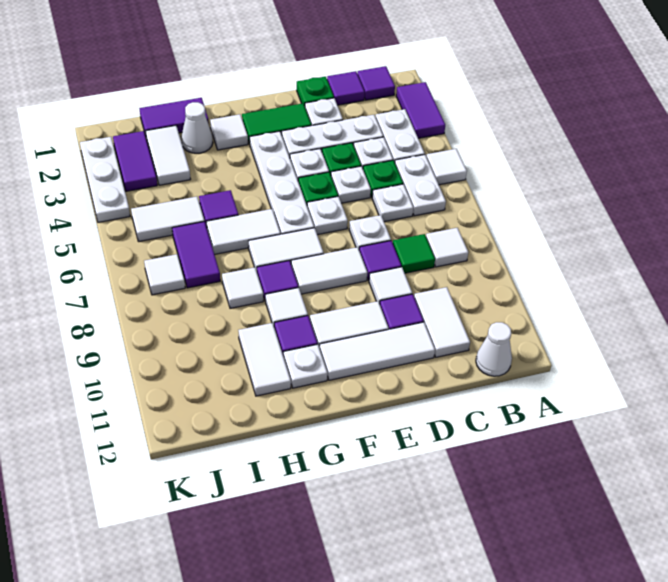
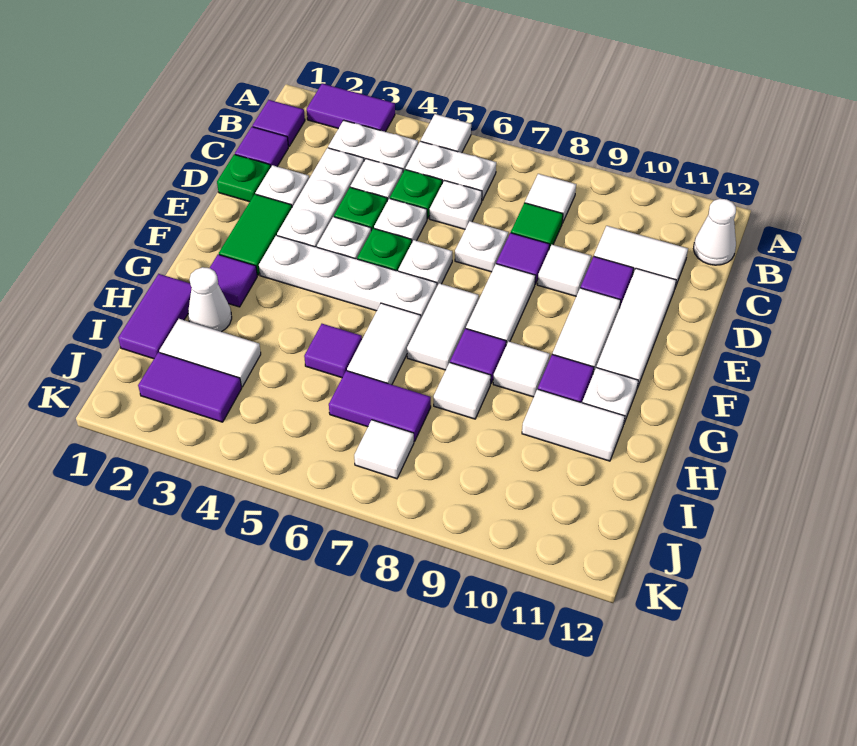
white 1x1 tile [210,114,248,150] -> purple 1x1 tile [210,255,257,307]
white 1x2 tile [131,197,204,242] -> none
white 1x3 plate [80,137,130,222] -> none

